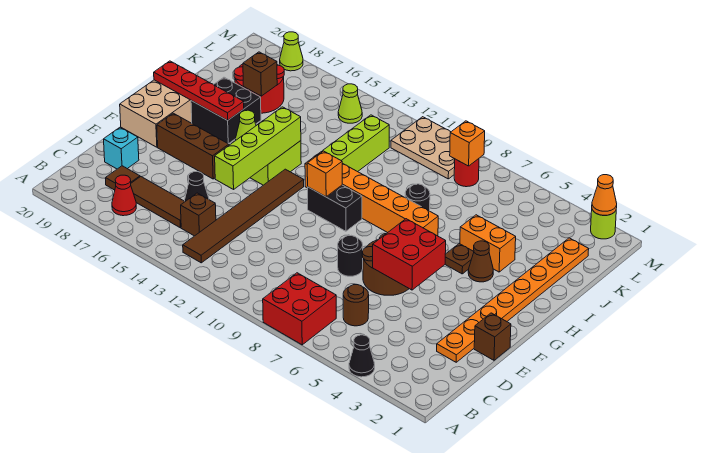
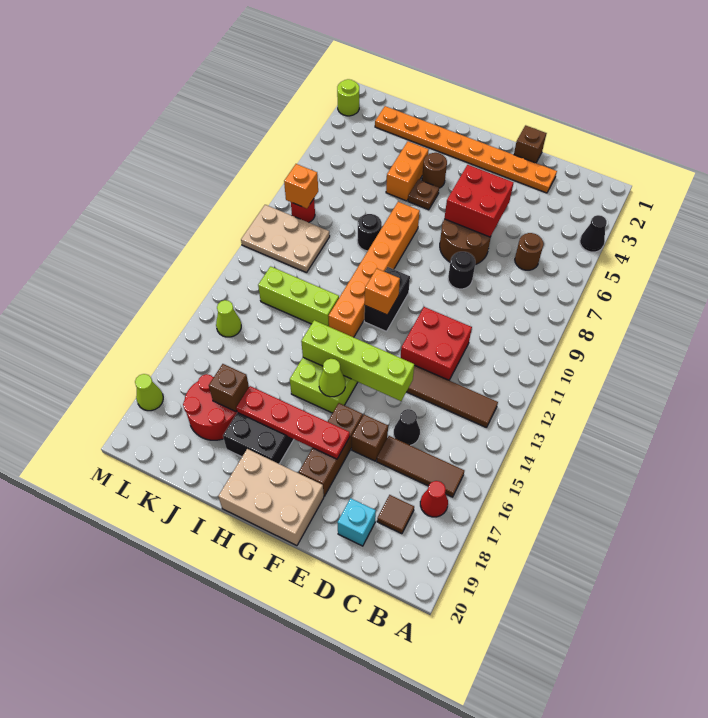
red 2x2 brick [263,273,336,345] -> red 2x2 brick moved to [401,307,472,380]
brown 1x1 brick [181,193,216,236] -> brown 1x1 brick moved to [352,414,388,461]
brown 1x3 tile [131,177,185,228] -> brown 1x3 tile turned to [377,436,464,497]
brown 1x1 cone [468,241,493,282] -> brown 1x1 round brick [422,153,447,188]
red 1x4 plate [154,61,244,120] -> red 1x4 plate turned to [236,386,350,459]
tan 2x3 plate [391,117,455,179] -> tan 2x3 plate turned to [241,205,330,273]
orange 1x1 cone [592,175,617,215] -> none

